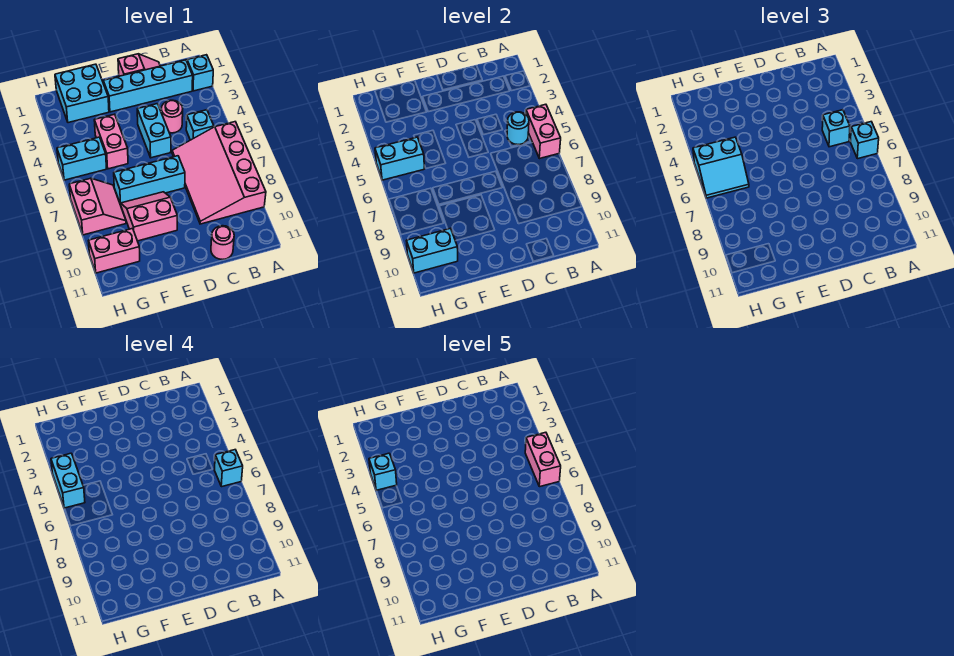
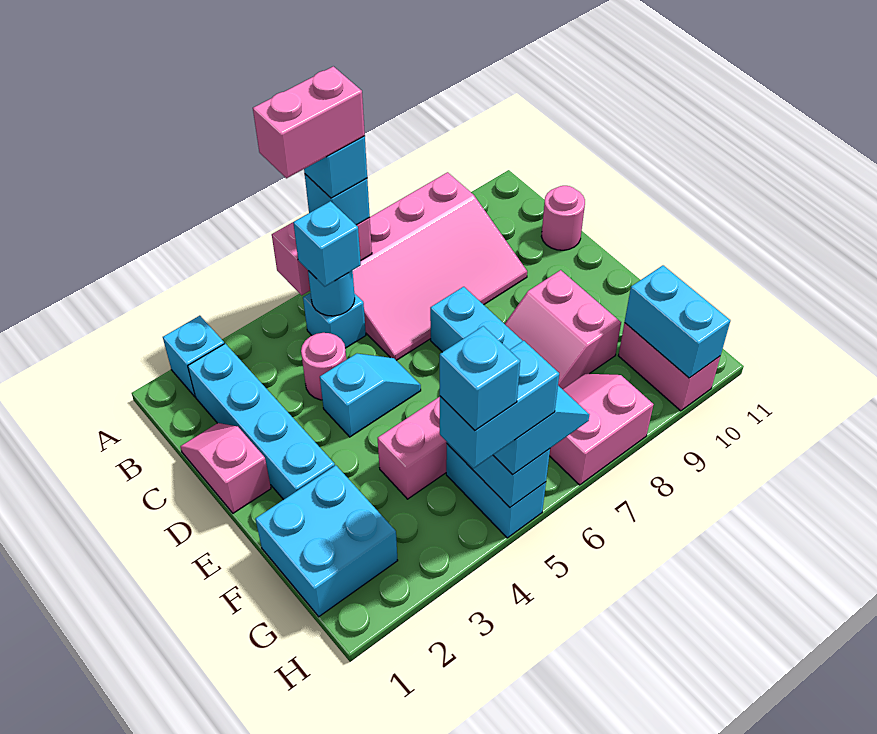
cyan 1x2 brick [137,104,171,158] -> cyan 1x2 slope [320,354,421,437]

